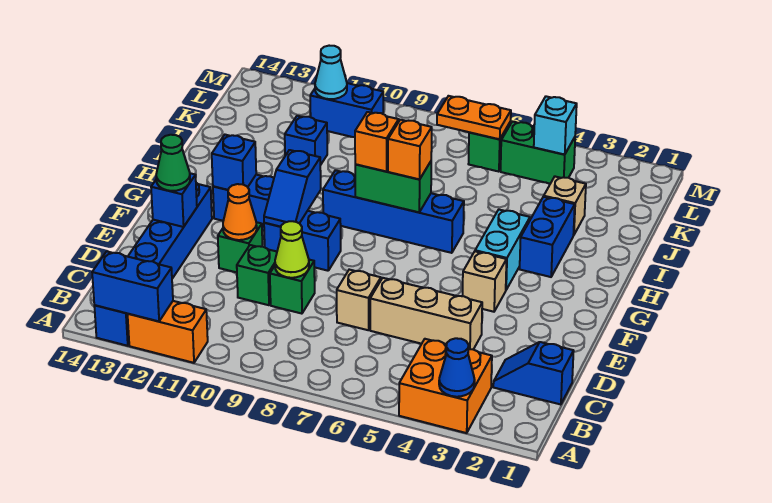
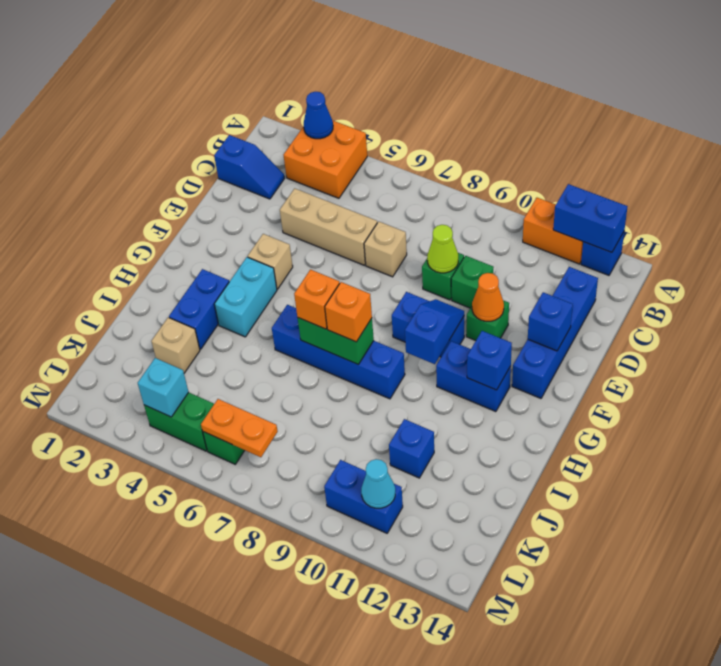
green 1x1 cone [156,135,190,191] -> none

